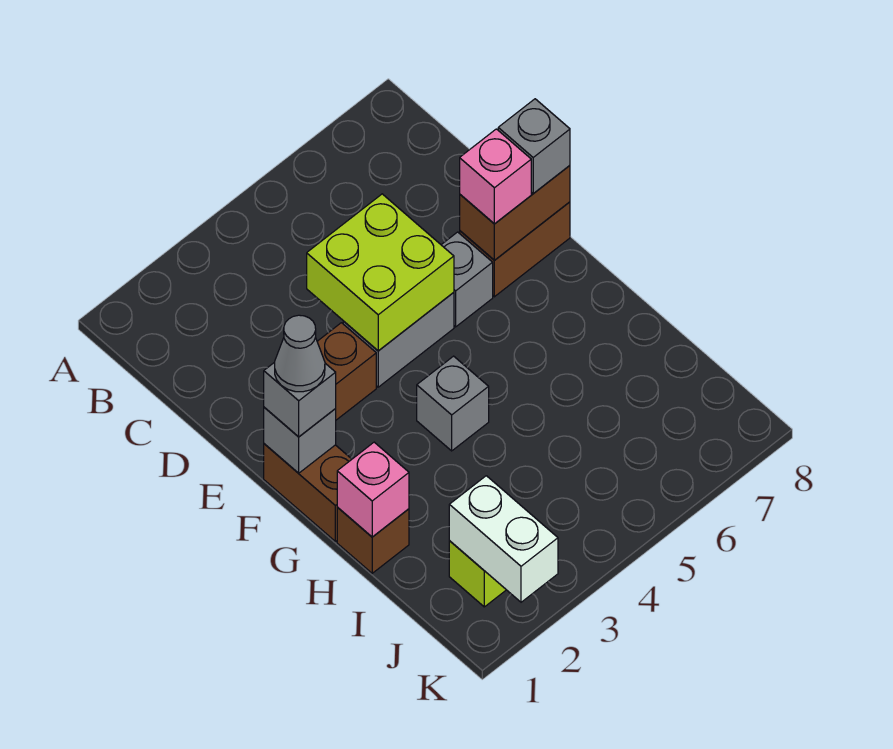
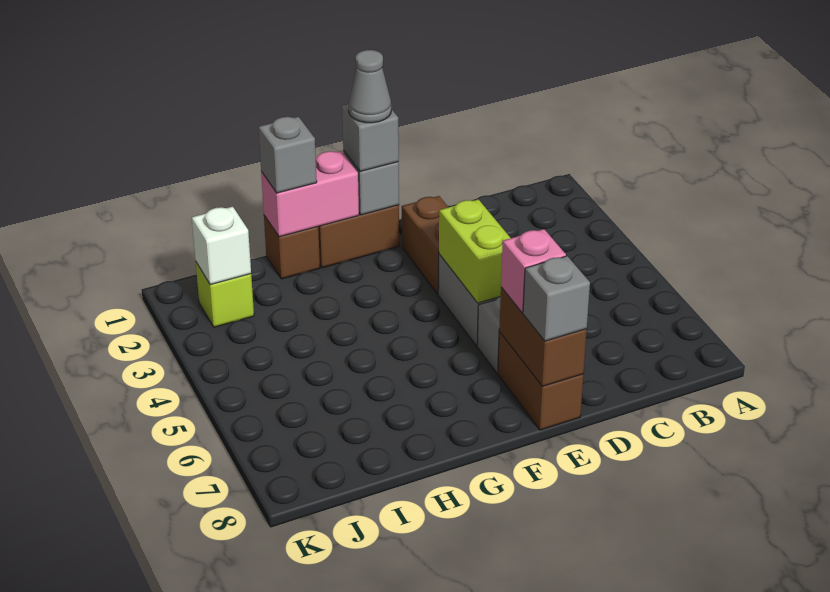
lime 2x2 brick [307,194,454,351] -> lime 1x2 brick [439,199,510,303]
grey 1x1 brick [417,356,489,451] -> grey 1x1 brick moved to [259,117,317,193]
pink 1x1 brick [337,442,409,537] -> pink 1x2 brick [261,151,359,237]
white 1x2 brick [449,476,558,602] -> white 1x1 brick [192,206,251,285]

